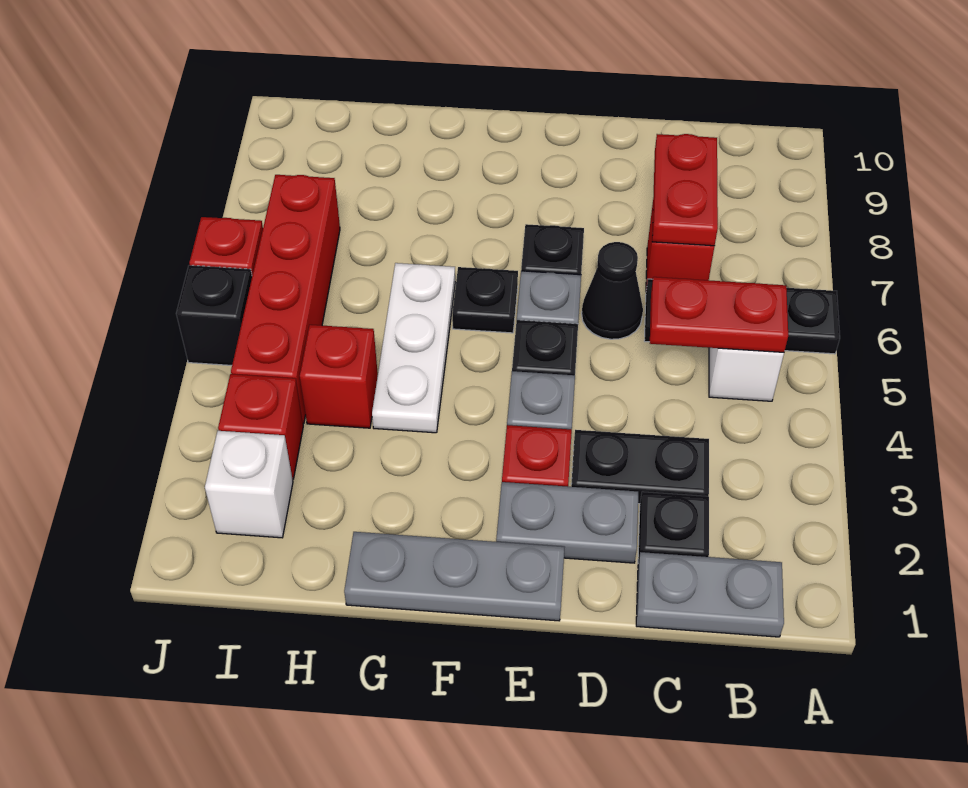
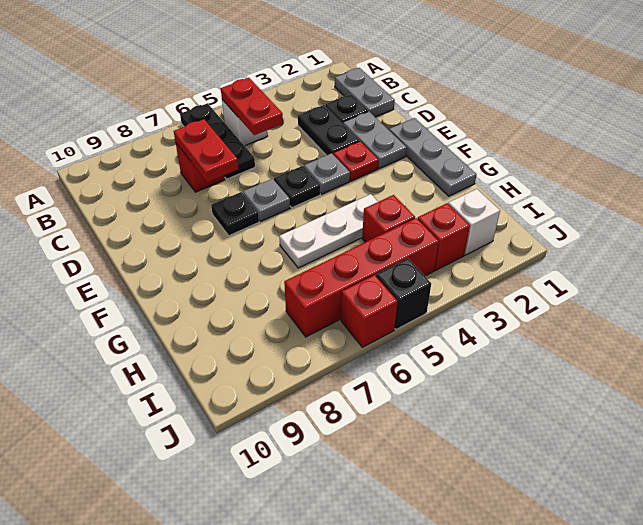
red 1x2 plate [652,134,718,246] -> red 1x2 plate turned to [174,119,238,182]
black 1x1 cone [582,242,643,339] -> none
black 1x1 plate [452,267,518,333] -> none

